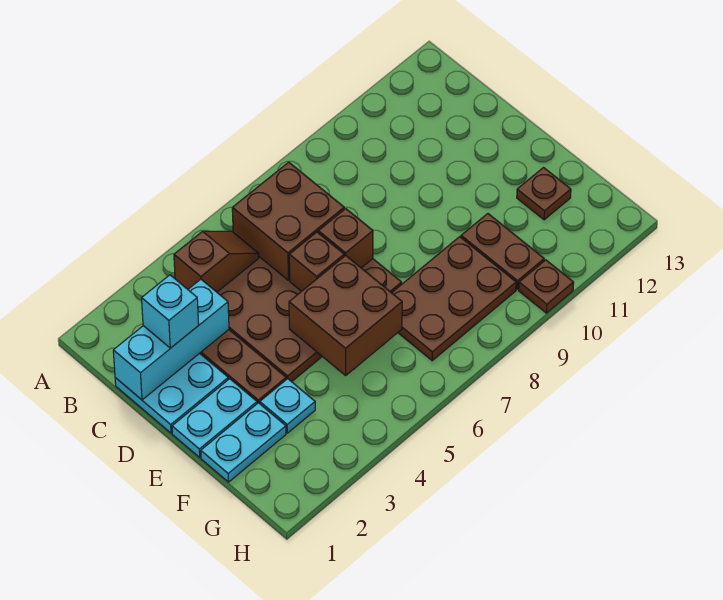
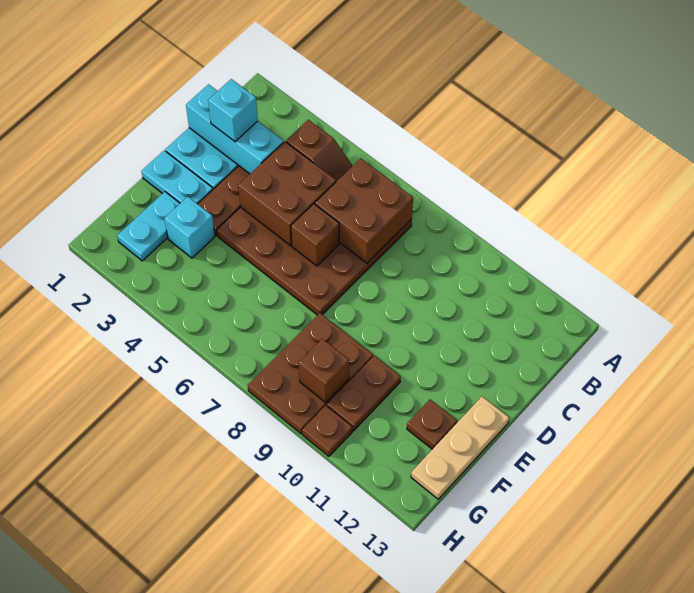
brown 1x1 brick [318,209,373,268] -> brown 1x1 brick moved to [299,339,349,403]
brown 2x2 brick [289,255,402,375] -> brown 2x2 brick moved to [238,142,336,246]
none -> tan 1x3 plate [411,397,509,499]
cyan 1x2 plate [201,403,286,482] -> cyan 1x2 plate turned to [117,192,180,261]
cyan 1x1 plate [260,379,315,433] -> cyan 1x1 brick [164,197,215,258]
brown 2x3 plate [392,237,516,361] -> brown 2x3 plate turned to [248,313,373,434]

